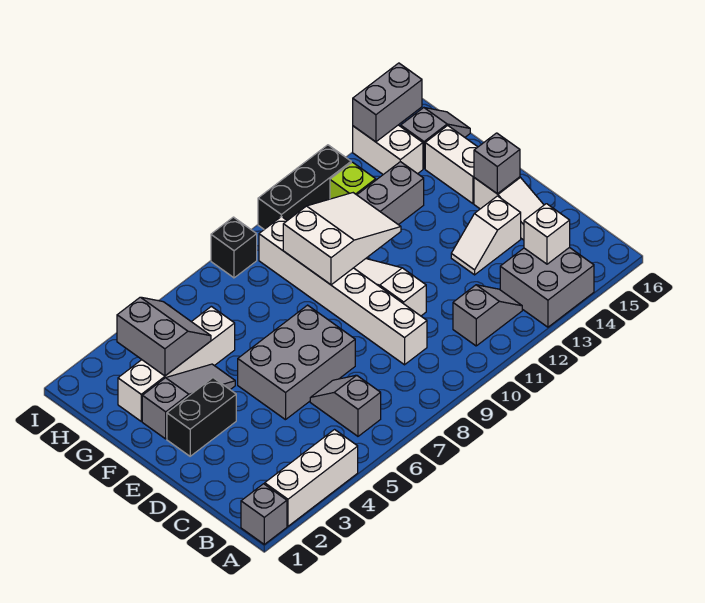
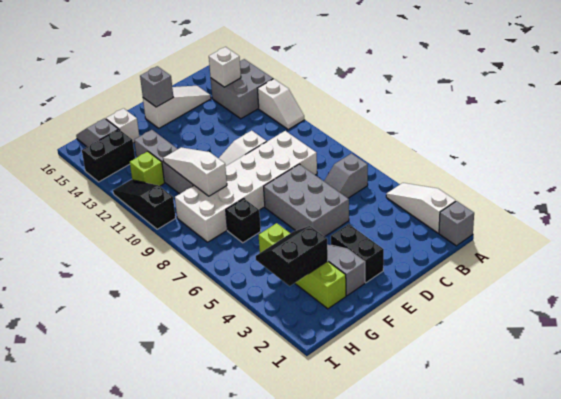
white 1x3 brick [265,430,358,526] -> white 1x3 slope [386,183,456,233]
grey 1x2 slope [453,285,522,346] -> none
white 1x6 brick [259,216,427,365] -> white 2x6 brick [175,131,317,242]
white 1x2 slope [451,196,521,275] -> white 1x2 slope moved to [258,79,305,129]
white 2x3 slope [283,193,401,285] -> white 1x3 slope [163,147,227,196]
white 1x2 brick [425,125,477,204] -> white 1x1 brick [106,108,139,143]
white 1x4 brick [118,306,235,421] -> lime 1x4 brick [259,223,346,309]
grey 2x2 slope [117,297,211,376] -> black 2x2 slope [256,226,328,286]
white 1x2 brick [353,125,423,174] -> black 1x2 brick [82,129,135,182]
black 1x1 brick [211,217,257,278] -> black 1x1 brick moved to [226,198,261,243]
black 1x3 brick [258,145,351,229] -> black 1x3 slope [113,180,176,229]
grey 1x2 brick [353,63,422,142] -> none

